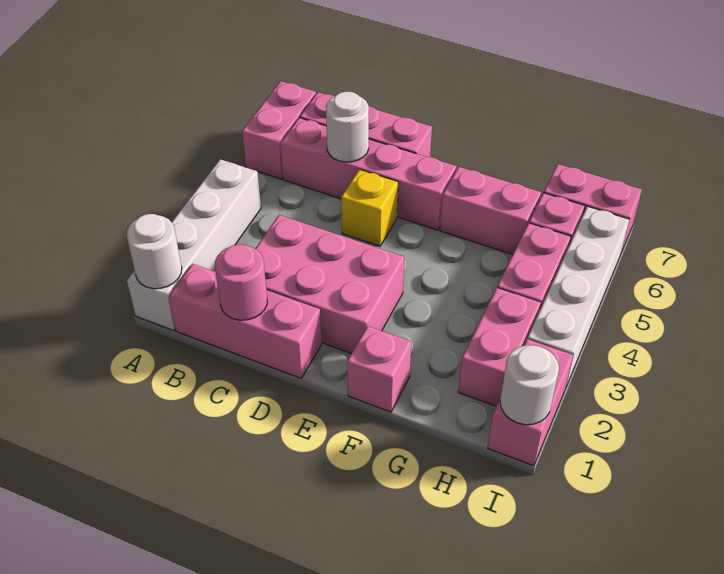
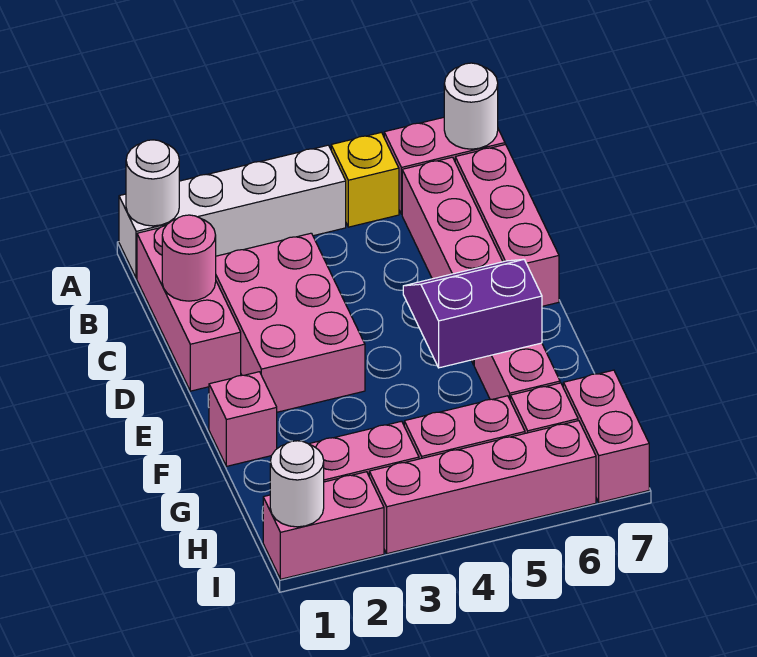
white 1x1 round brick [326,92,369,162] -> white 1x1 round brick moved to [444,63,498,149]
yellow 1x1 brick [341,169,398,246] -> yellow 1x1 brick moved to [331,132,399,227]
none -> purple 2x2 slope [403,259,542,368]
white 1x4 brick [528,206,630,386] -> pink 1x4 brick [369,421,596,554]

